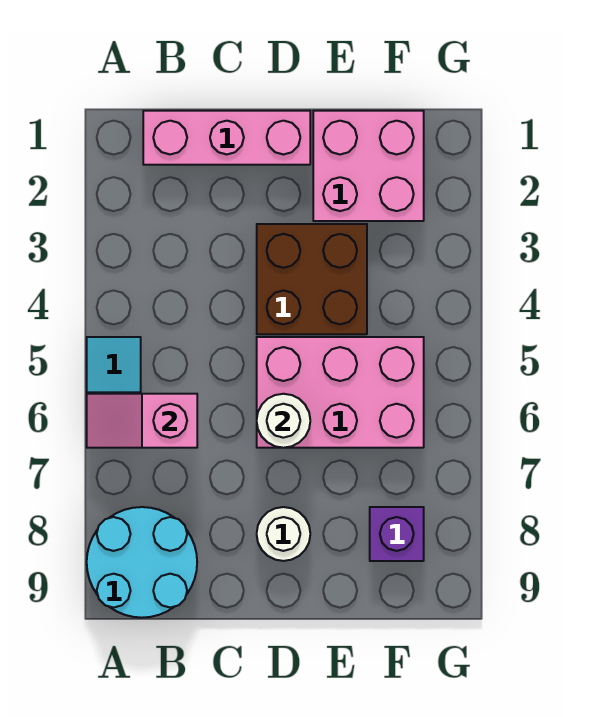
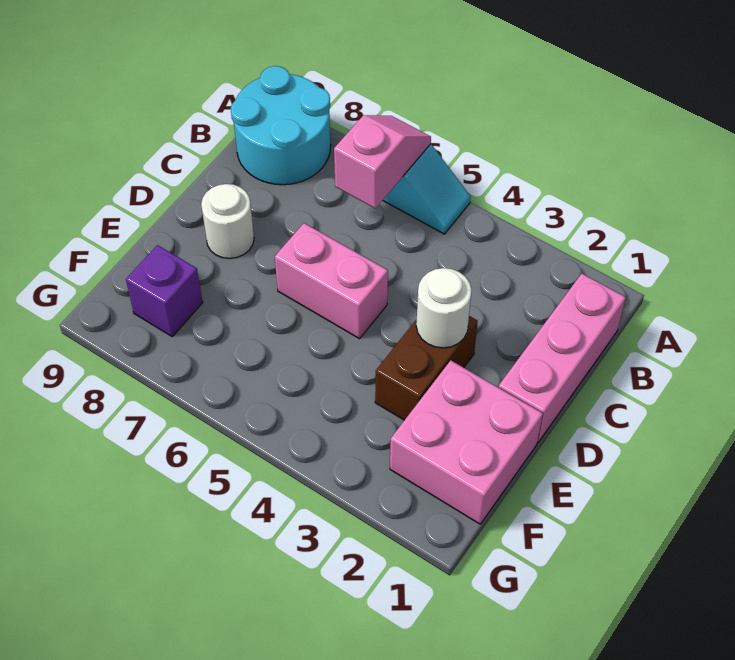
brown 2x2 brick [257,224,367,334] -> brown 1x2 brick [375,316,478,420]
pink 2x3 brick [257,337,424,448] -> pink 1x2 brick [275,223,388,339]
white 1x1 round brick [257,394,310,448] -> white 1x1 round brick moved to [416,268,472,348]

